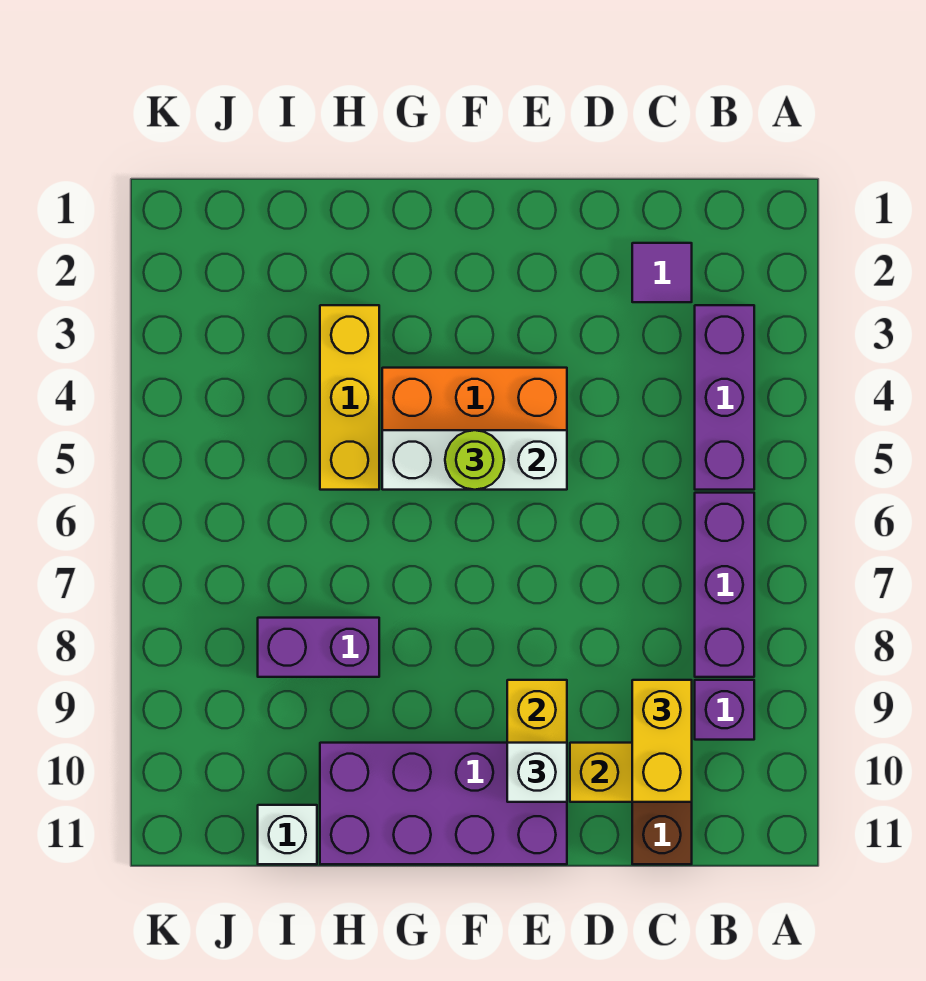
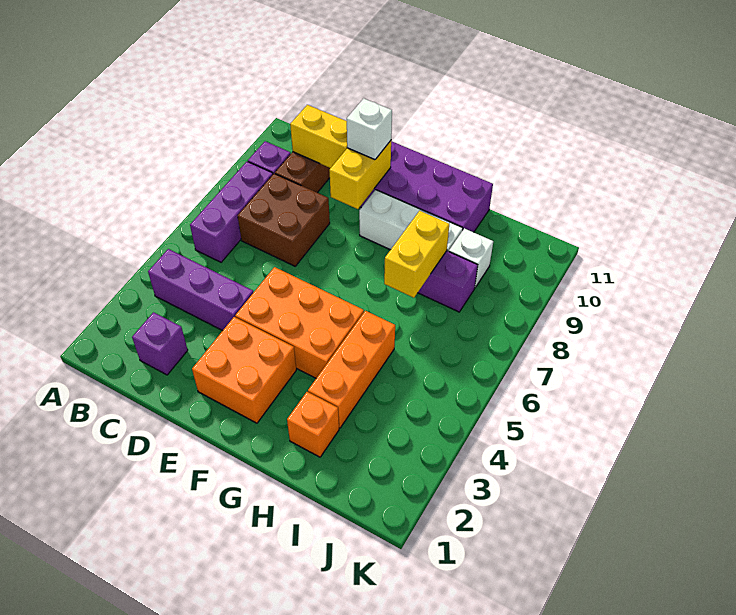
purple 1x3 brick [695,305,754,490] -> purple 1x3 brick turned to [148,249,253,331]
purple 1x1 tile [632,243,692,302] -> purple 1x1 brick [132,312,188,375]
none -> brown 2x2 brick [238,174,330,266]
yellow 1x2 brick [632,680,692,802] -> yellow 1x2 brick moved to [384,211,449,298]
none -> orange 2x2 brick [192,317,296,423]
white 1x3 brick [382,430,567,490] -> white 1x3 brick moved to [359,190,463,252]
lime 1x1 round brick [445,430,504,490] -> none
none -> orange 1x1 brick [287,392,339,457]
yellow 1x3 brick [320,305,379,490] -> orange 1x3 brick [308,311,395,428]
white 1x1 brick [258,805,317,864] -> white 1x1 brick moved to [449,228,493,288]

